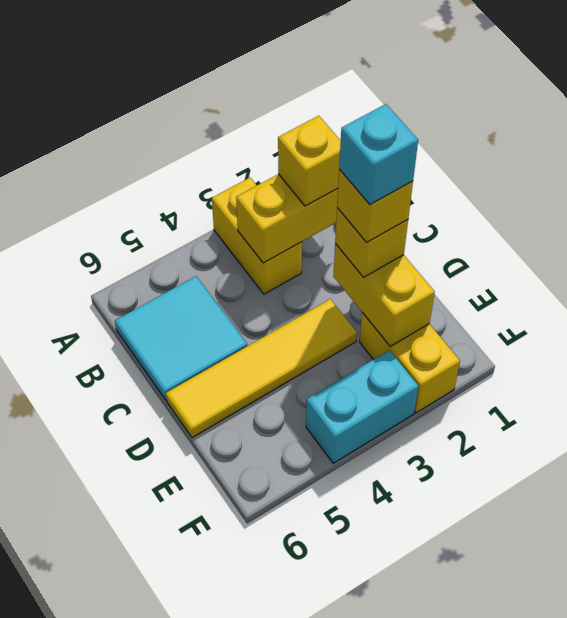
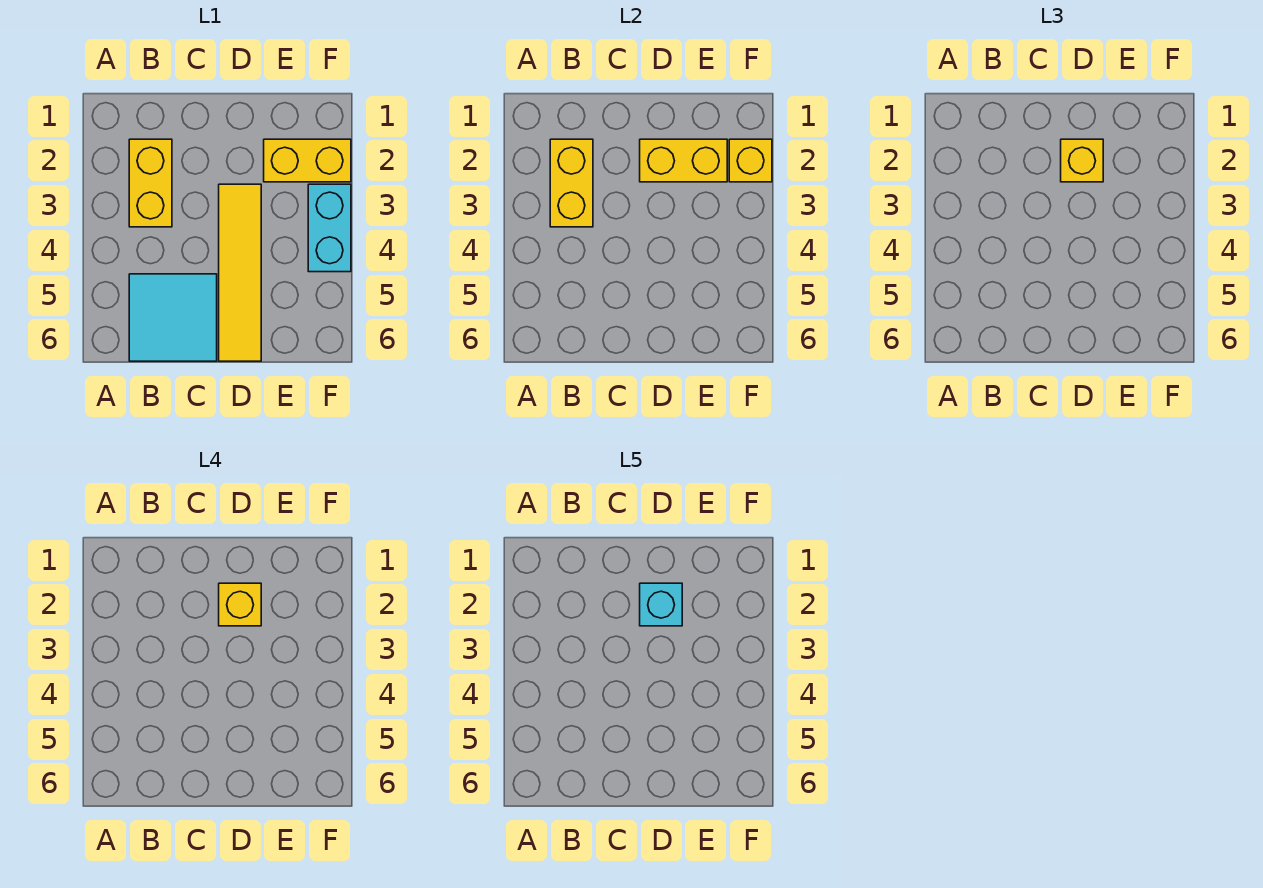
yellow 1x2 brick [212,178,302,294] -> yellow 1x2 brick turned to [129,139,172,227]
yellow 1x1 brick [278,116,341,206] -> yellow 1x1 brick moved to [729,139,772,182]

